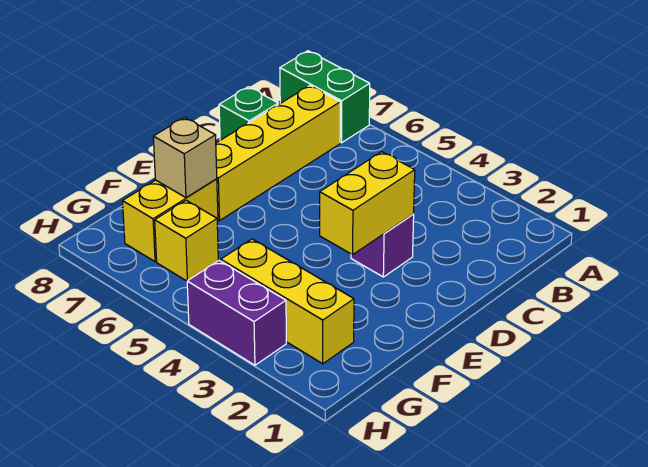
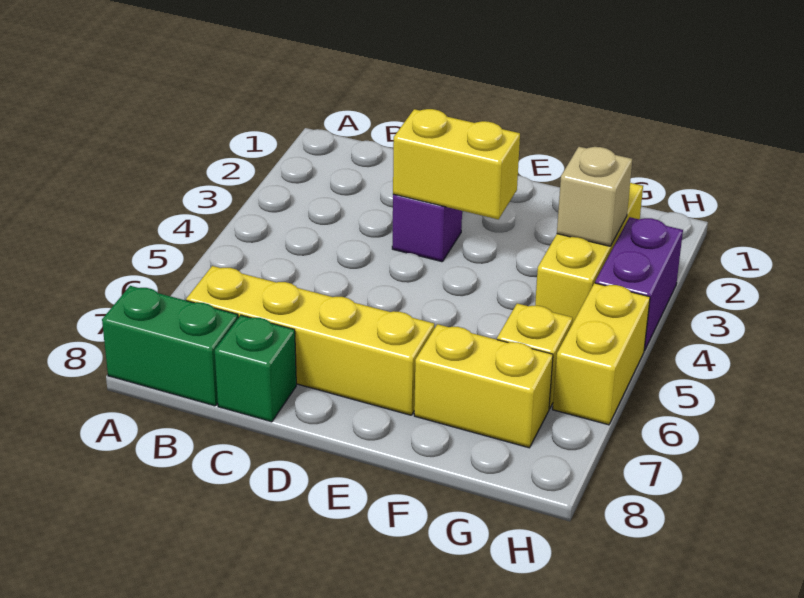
green 1x2 brick [280,51,370,143] -> green 1x2 brick turned to [102,286,238,406]
tan 1x1 brick [153,117,217,198] -> tan 1x1 brick moved to [557,147,632,246]
none -> yellow 1x2 brick [553,283,650,425]

